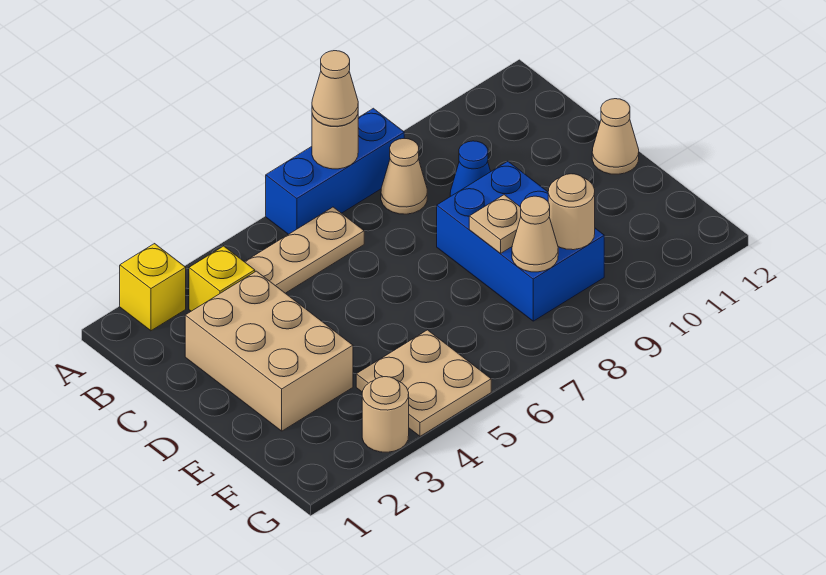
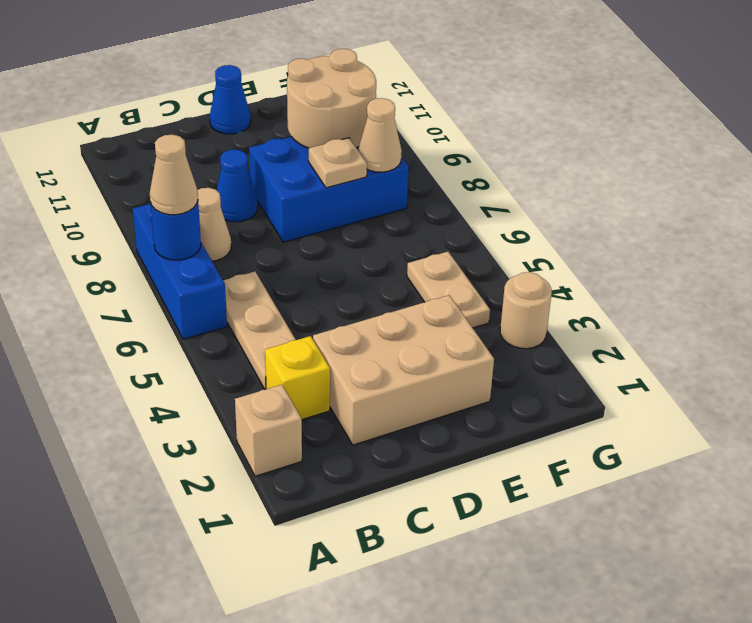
yellow 1x1 brick [120,244,186,331] -> tan 1x1 brick [235,385,302,476]
tan 1x1 round brick [312,114,358,169] -> blue 1x1 round brick [150,202,201,260]
tan 1x1 cone [592,99,639,174] -> blue 1x1 cone [210,65,251,134]
tan 2x2 plate [356,330,491,436] -> tan 1x2 plate [407,252,490,328]
tan 1x1 round brick [548,174,595,250] -> tan 2x2 round brick [287,49,376,148]

